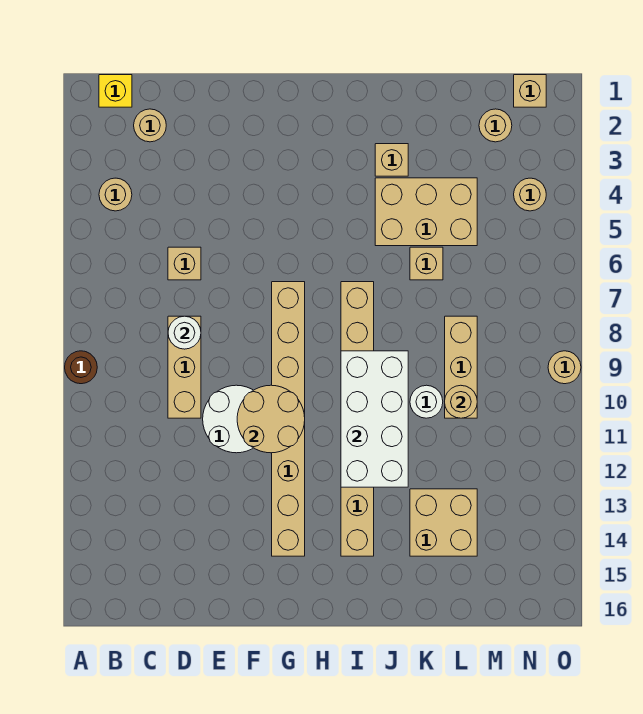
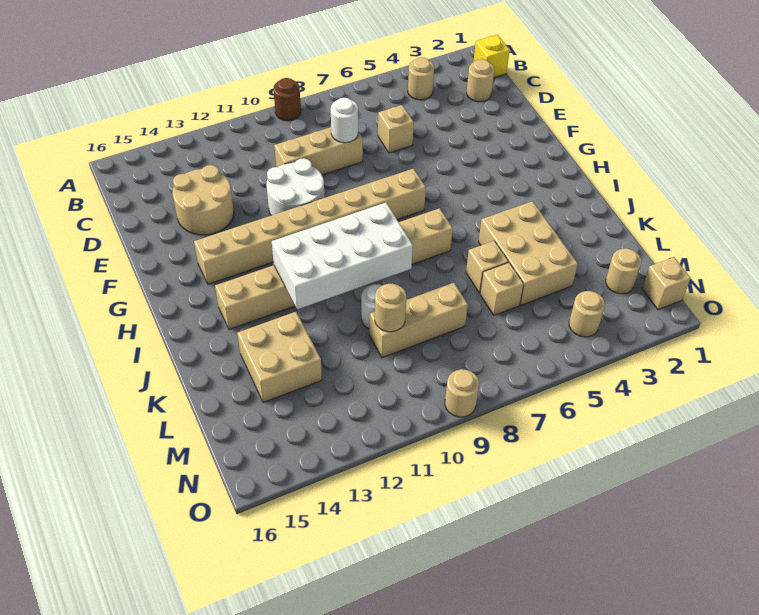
tan 2x2 round brick [237,385,305,453] -> tan 2x2 round brick moved to [172,165,234,235]
tan 1x1 brick [375,144,408,176] -> tan 1x1 brick moved to [480,263,524,315]

